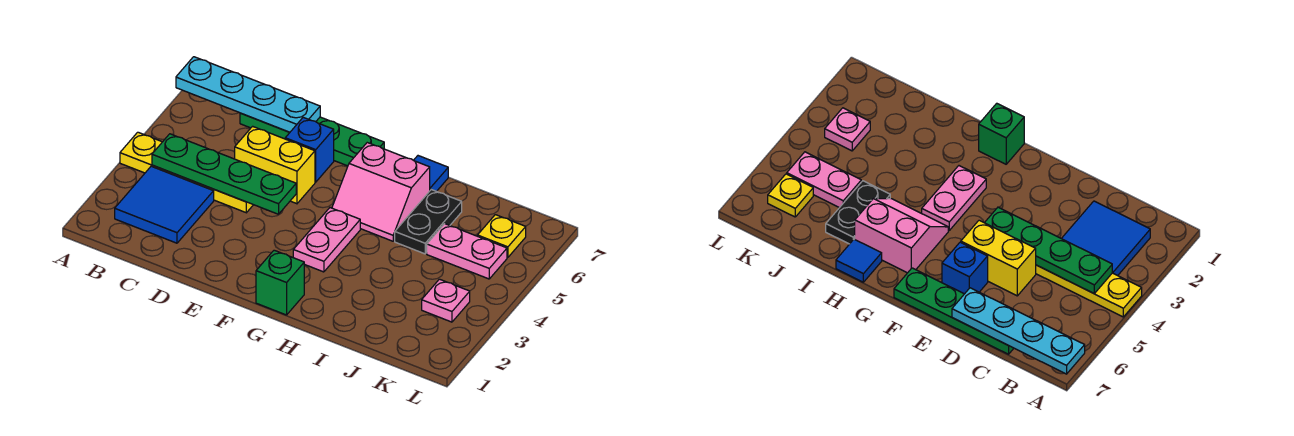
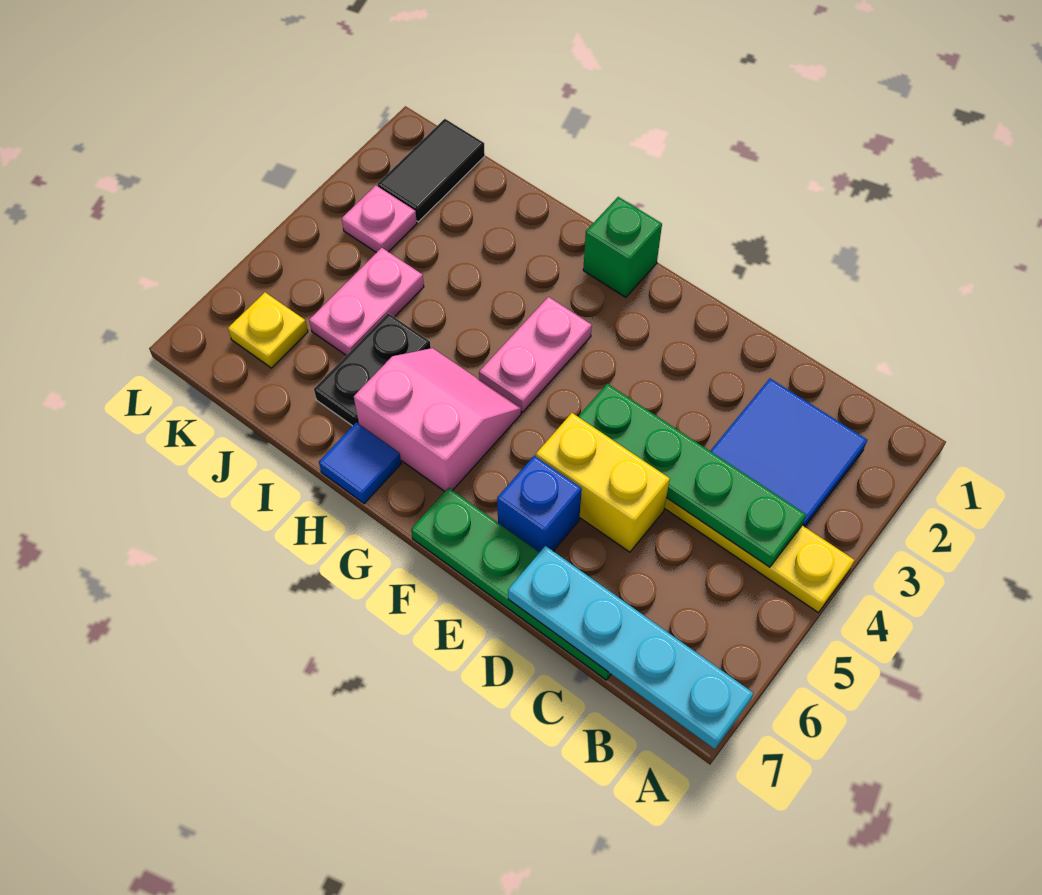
pink 1x2 plate [427,224,507,279] -> pink 1x2 plate turned to [309,248,424,355]
none -> black 1x2 tile [378,119,485,222]

